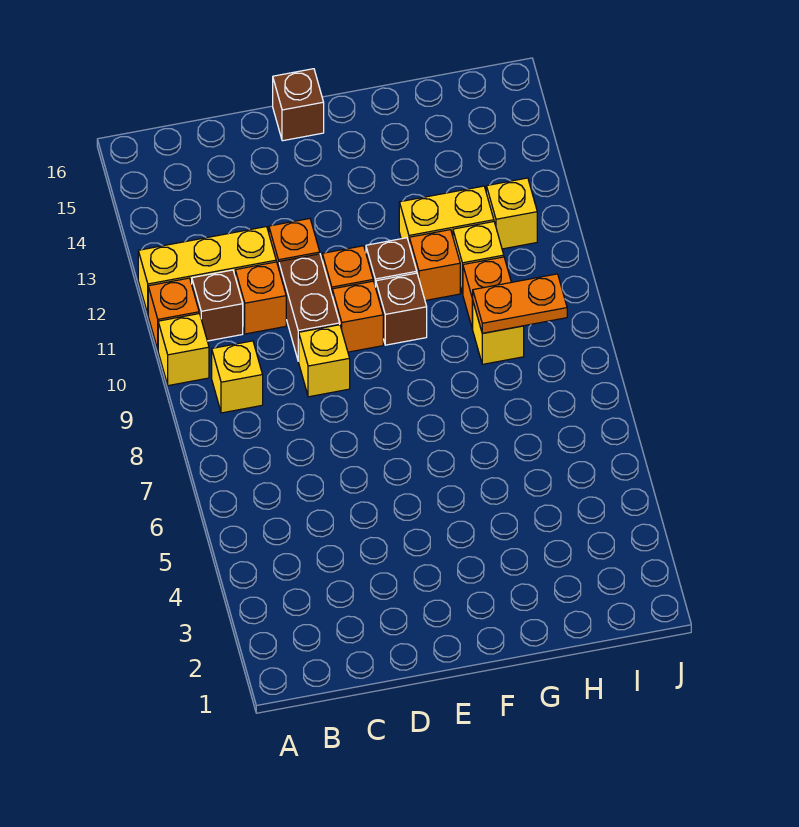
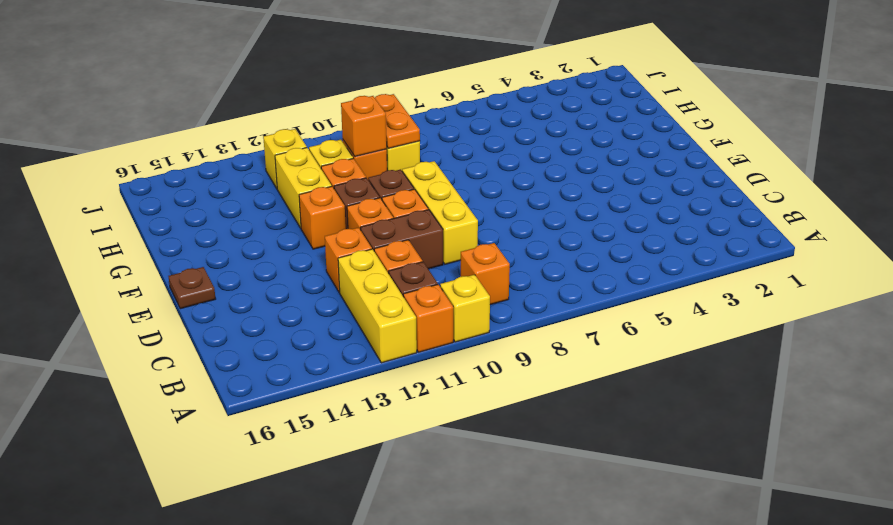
yellow 1x1 brick [212,341,263,413] -> orange 1x1 brick [461,243,510,305]
yellow 1x1 brick [299,325,350,397] -> yellow 1x3 brick [402,161,478,264]
brown 1x1 brick [273,69,324,141] -> brown 1x1 plate [169,267,216,309]
none -> orange 1x1 brick [299,186,346,249]
none -> orange 1x1 brick [341,96,387,157]

